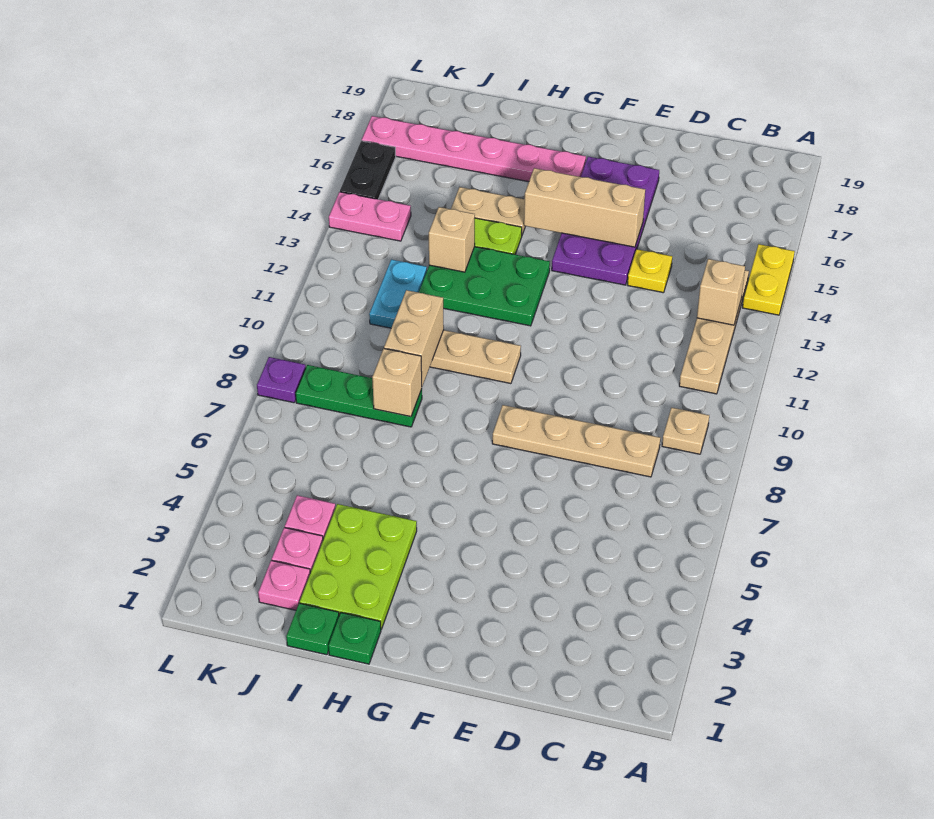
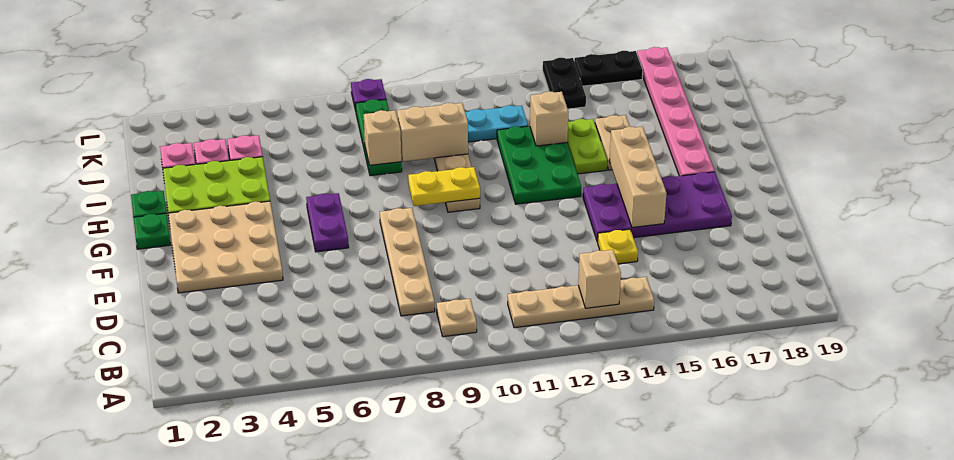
yellow 1x2 plate [742,244,795,315] -> yellow 1x2 plate moved to [408,167,480,206]
none -> tan 3x3 plate [168,201,283,293]
none -> purple 1x2 plate [306,193,349,252]
green 1x1 plate [286,603,339,655] -> green 1x1 plate moved to [133,213,170,249]
pink 1x2 plate [329,192,411,241] -> black 1x2 plate [543,58,586,109]

